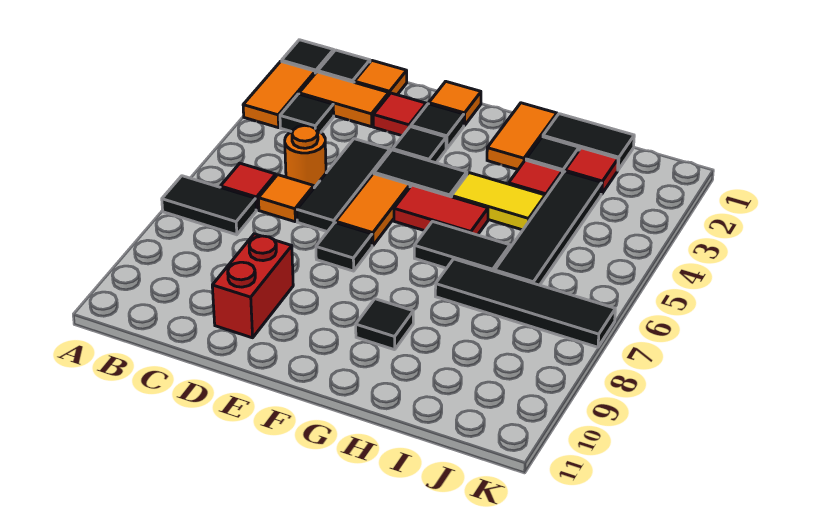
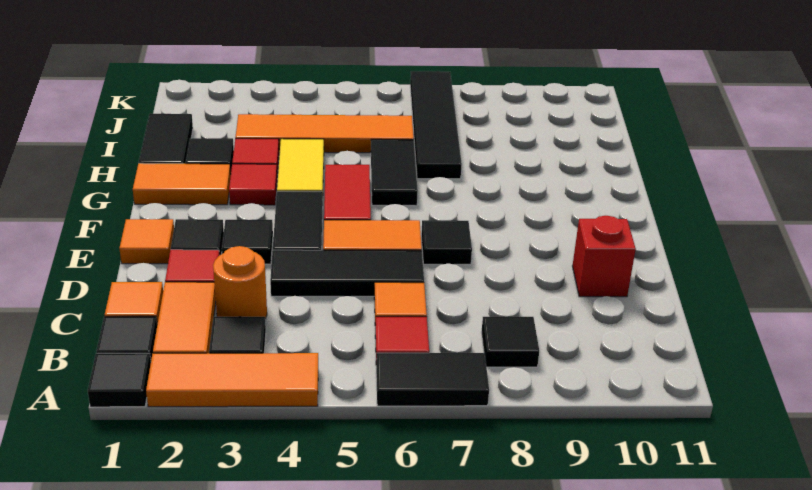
orange 1x2 tile [243,61,315,128] -> orange 1x3 tile [146,353,318,407]
black 1x2 tile [162,176,256,235] -> black 1x2 tile turned to [376,353,489,406]
orange 1x1 round brick [285,125,326,188] -> orange 1x1 round brick moved to [213,246,267,319]
red 1x2 brick [212,234,293,338] -> red 1x1 brick [573,216,636,297]
black 1x1 tile [356,299,413,350] -> black 1x1 tile moved to [481,317,539,367]
red 1x1 tile [565,148,618,194] -> red 1x1 tile moved to [229,164,277,205]
black 1x4 tile [495,172,602,285] -> orange 1x4 tile [235,114,414,153]

